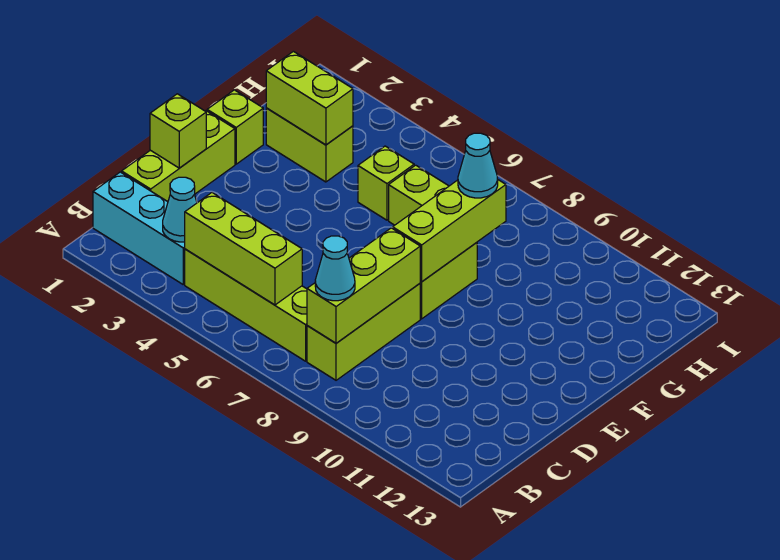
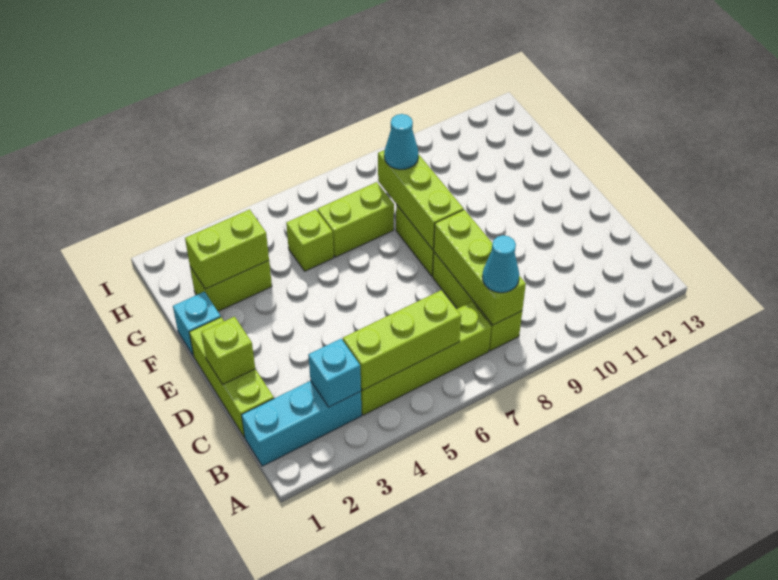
cyan 1x1 cone [163,177,197,242] -> cyan 1x1 brick [308,339,361,407]
lime 1x1 brick [207,90,263,164] -> cyan 1x1 brick [173,292,221,356]

